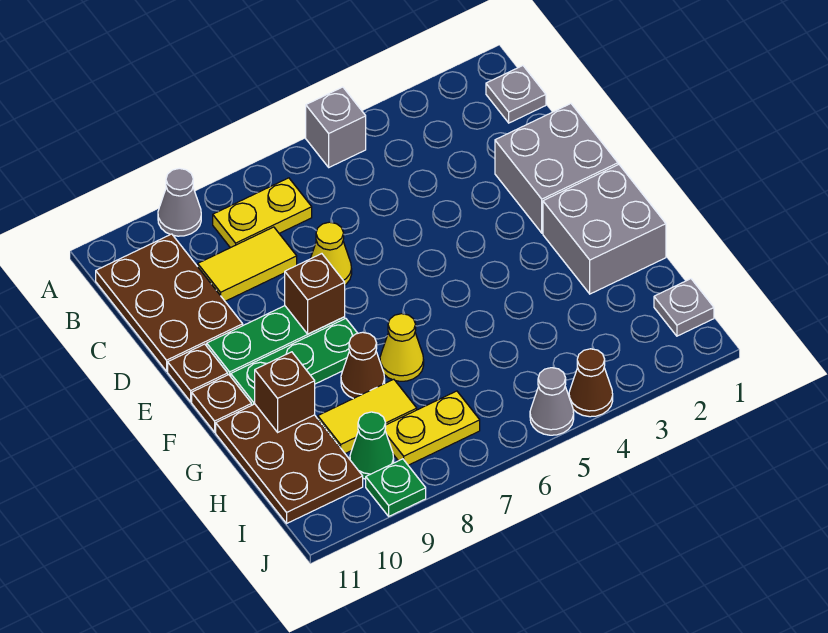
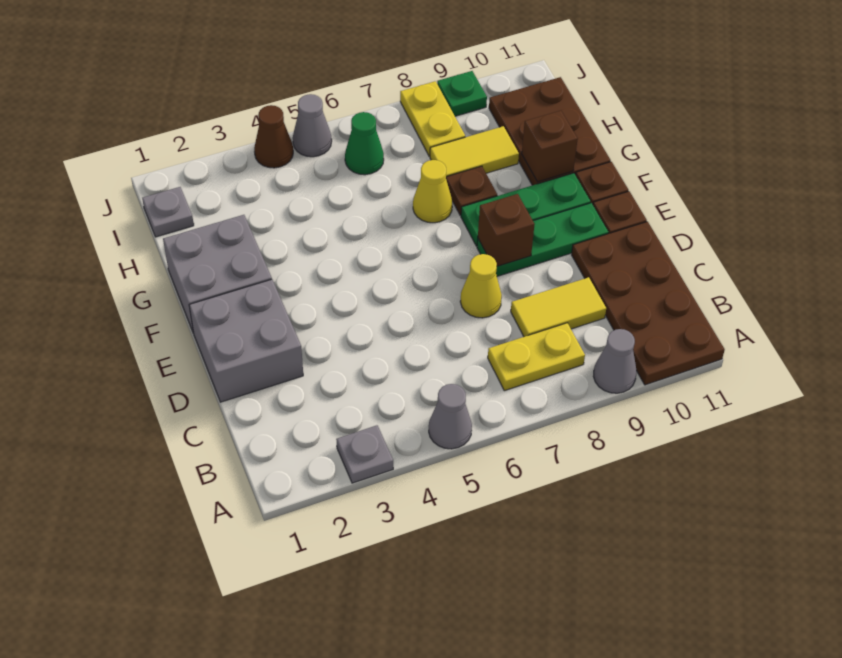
grey 1x1 brick [306,87,366,167] -> grey 1x1 cone [429,384,472,449]
grey 1x1 plate [486,66,546,123] -> grey 1x1 plate moved to [336,425,393,483]
brown 2x3 plate [96,234,243,371] -> brown 2x4 plate [572,222,725,385]
brown 1x1 cone [341,332,385,399] -> brown 1x1 plate [446,166,497,215]
yellow 1x2 plate [385,391,480,465] -> yellow 1x2 plate turned to [400,81,465,156]
green 1x1 cone [350,412,394,479] -> green 1x1 cone moved to [345,112,384,175]

